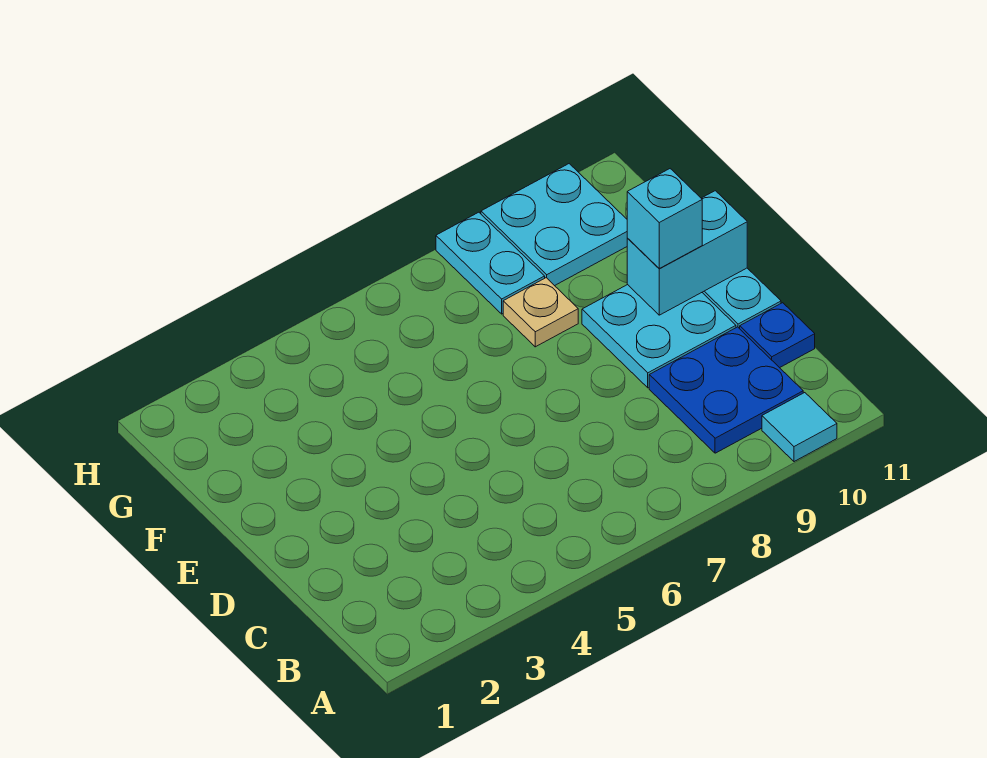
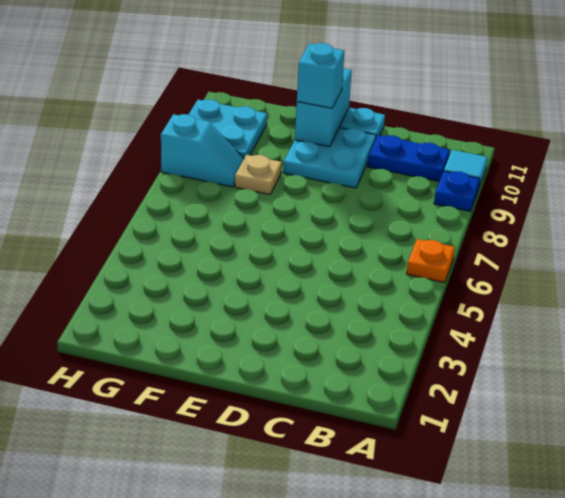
none -> orange 1x1 plate [407,239,455,283]
blue 2x2 plate [649,327,803,453] -> blue 1x2 plate [368,135,450,181]
blue 1x1 plate [740,303,815,368] -> blue 1x1 plate moved to [434,171,480,211]
cyan 1x2 plate [436,212,545,314] -> cyan 1x2 slope [161,114,244,187]

